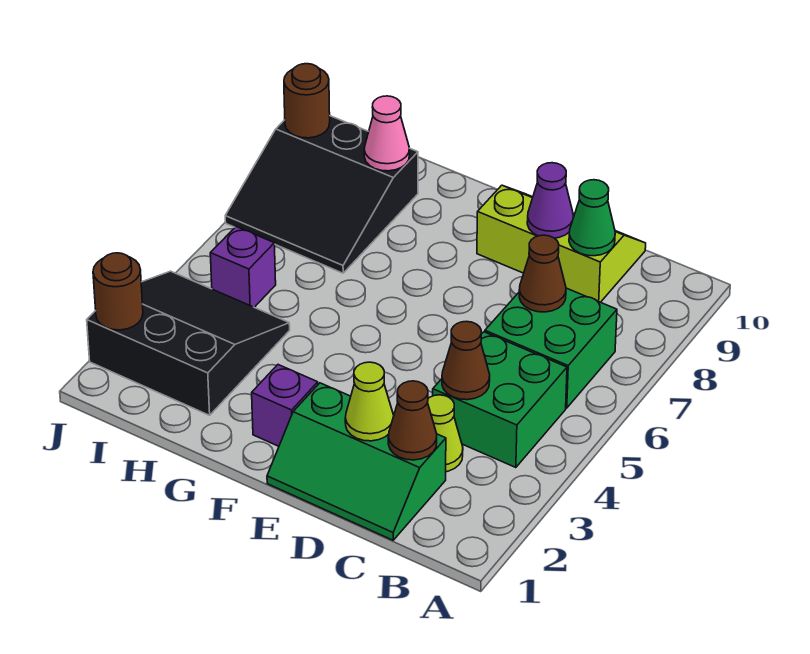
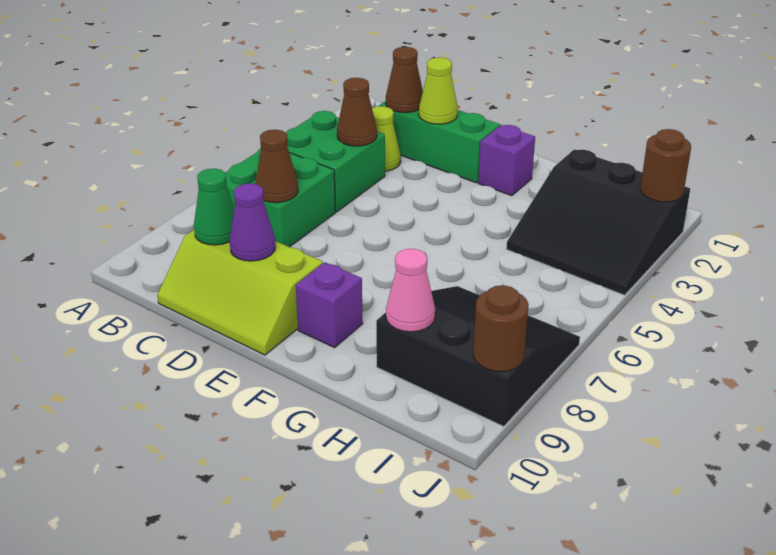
purple 1x1 brick [210,227,276,307] -> purple 1x1 brick moved to [296,262,363,348]

